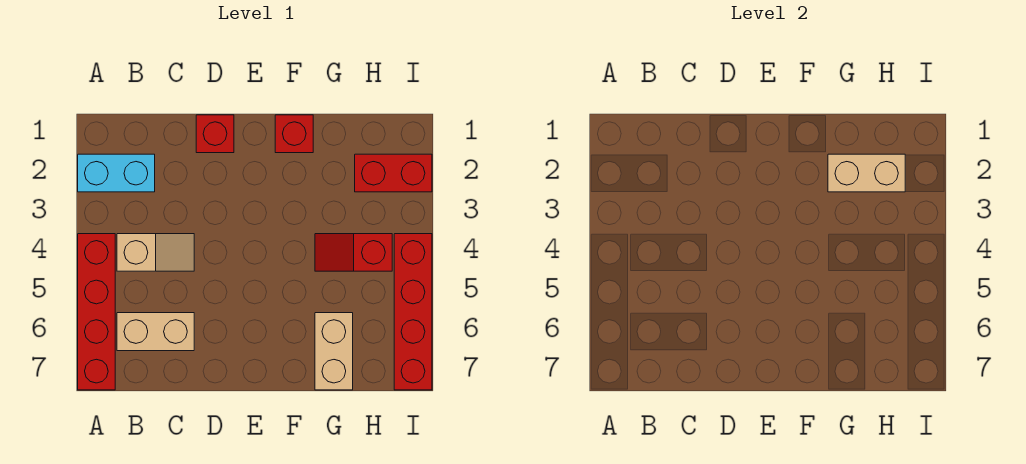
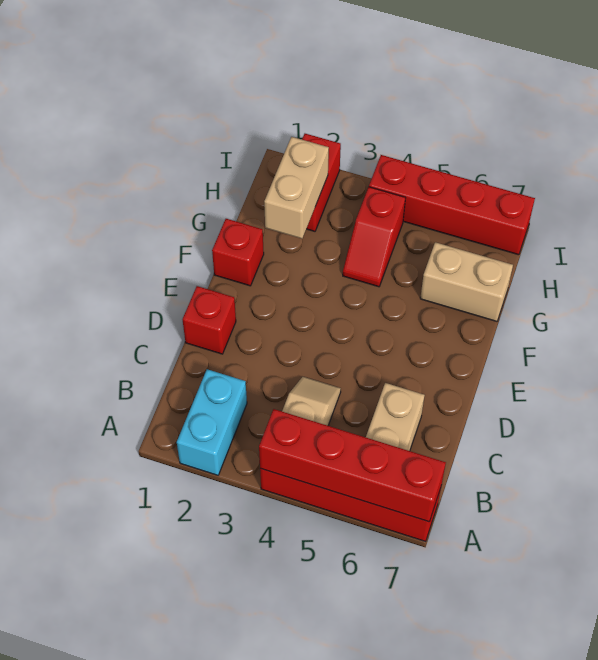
none -> red 1x4 brick [259,409,446,522]

